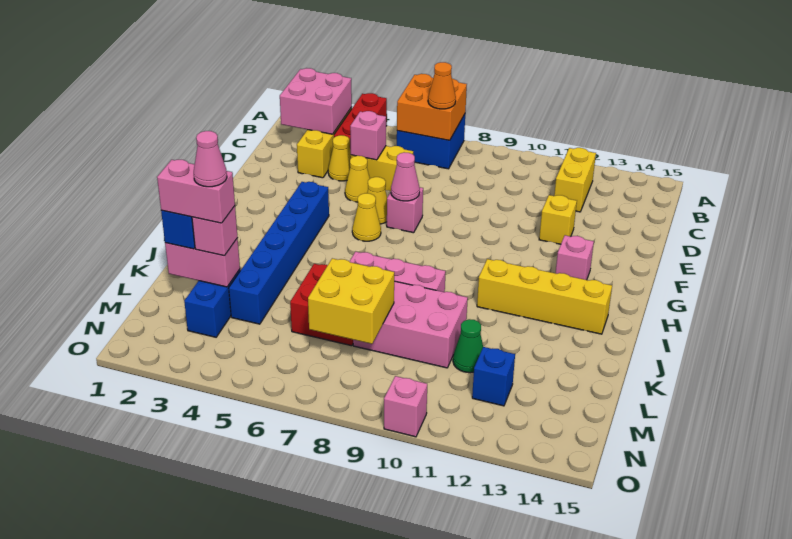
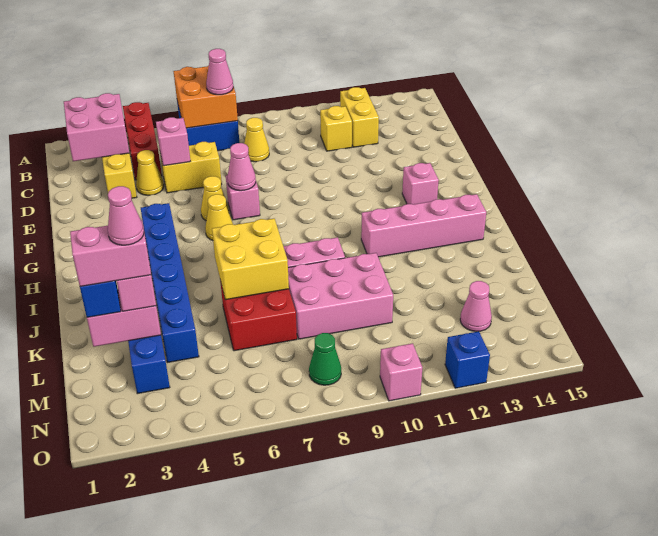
orange 1x1 cone [428,62,456,109] -> pink 1x1 cone [206,49,233,95]
yellow 1x1 cone [345,156,370,202] -> yellow 1x1 cone moved to [244,118,269,162]
yellow 1x1 brick [539,195,577,244] -> yellow 1x1 brick moved to [320,106,352,151]
yellow 1x4 brick [477,259,612,334] -> pink 1x4 brick [361,194,486,257]
yellow 2x2 brick [308,258,394,344] -> yellow 2x2 brick moved to [212,219,289,300]
green 1x1 cone [453,319,483,373] -> green 1x1 cone moved to [309,333,341,385]
blue 1x1 brick [472,347,515,406] -> blue 1x1 brick moved to [445,331,490,388]
none -> pink 1x1 cone [460,281,492,332]

